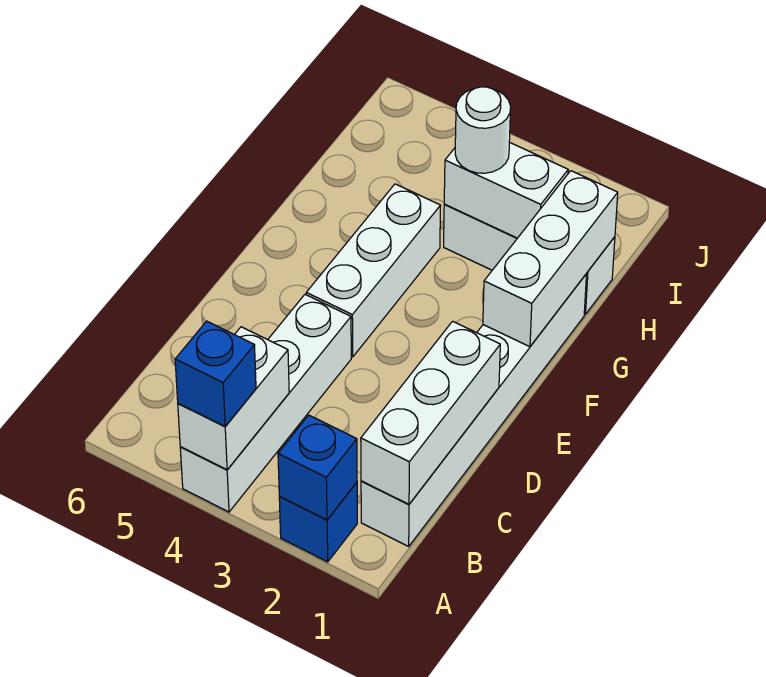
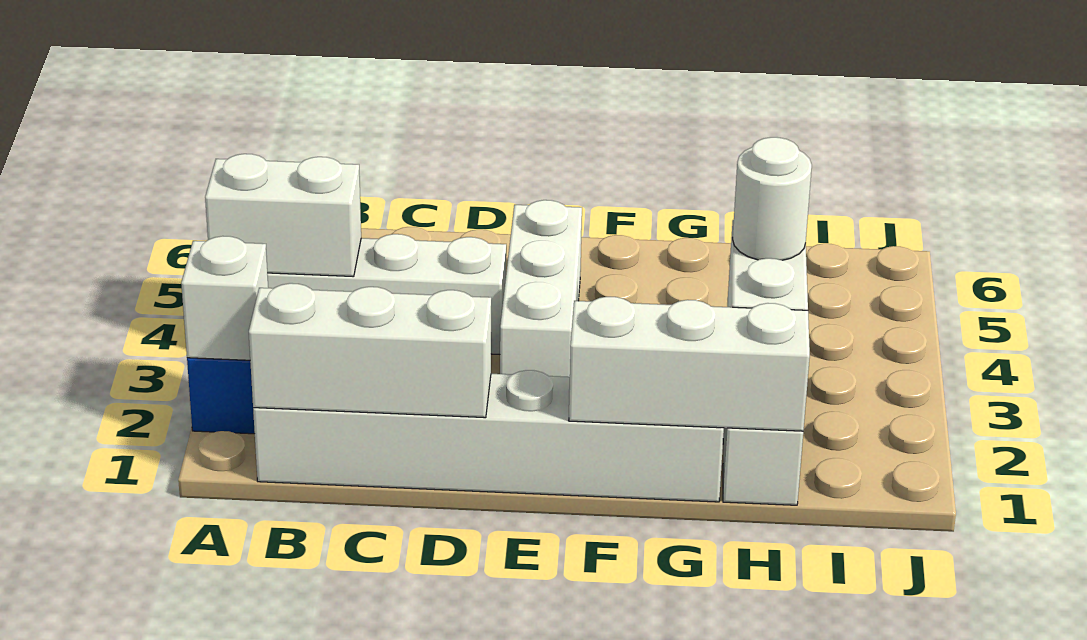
blue 1x1 brick [278,415,357,520] -> white 1x1 brick [181,236,268,360]
blue 1x1 brick [175,321,256,426] -> none
white 1x3 brick [306,184,441,357] -> white 1x3 brick turned to [500,200,582,377]

